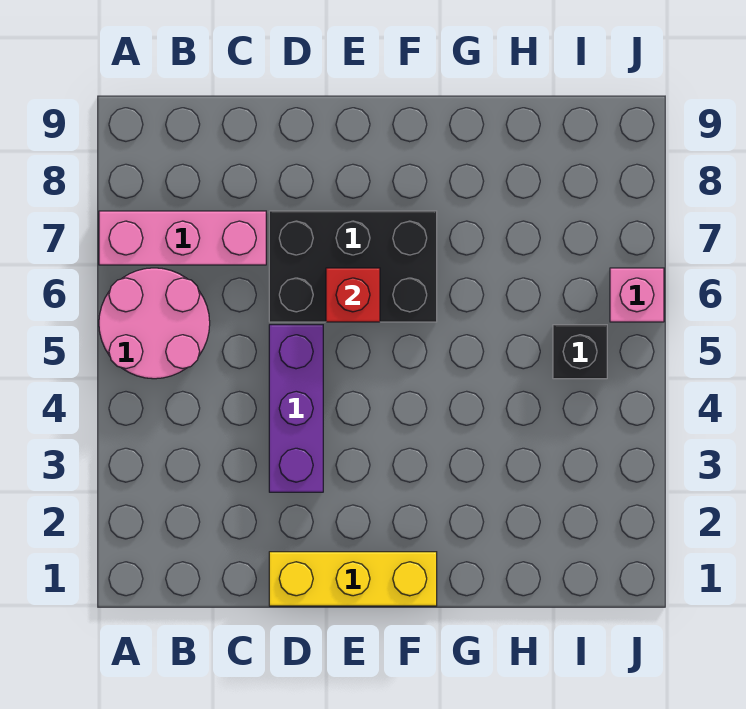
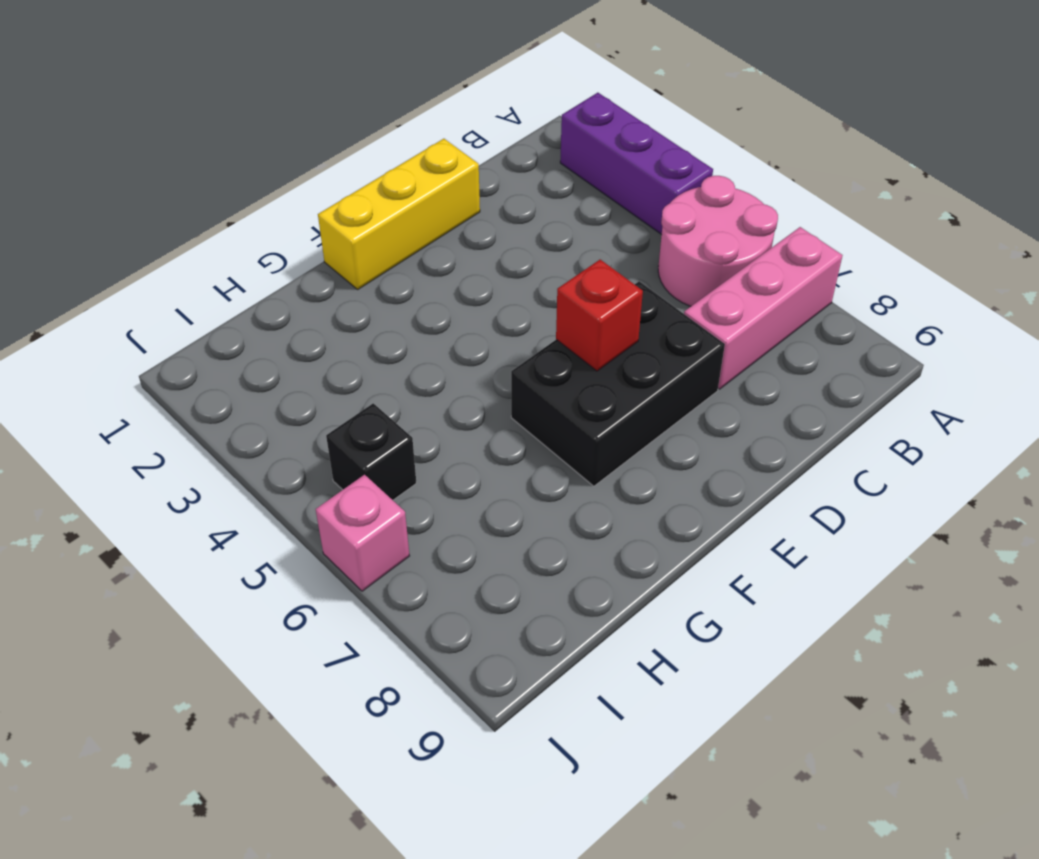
purple 1x3 brick [269,325,323,492] -> purple 1x3 brick moved to [560,93,713,235]

